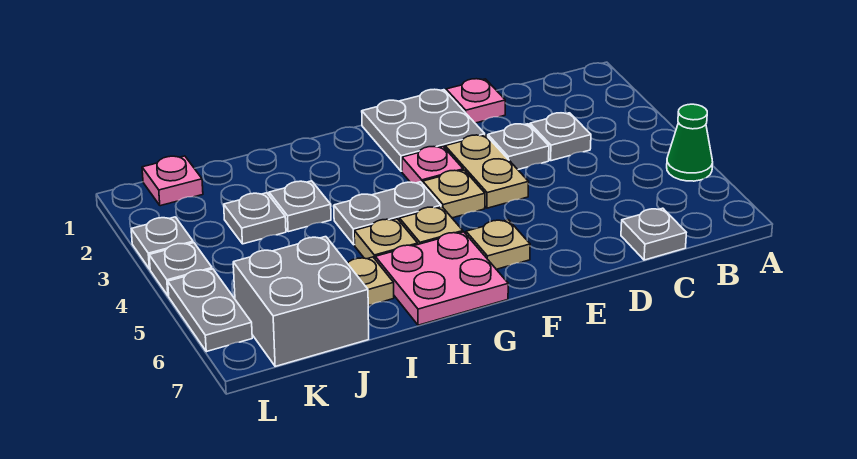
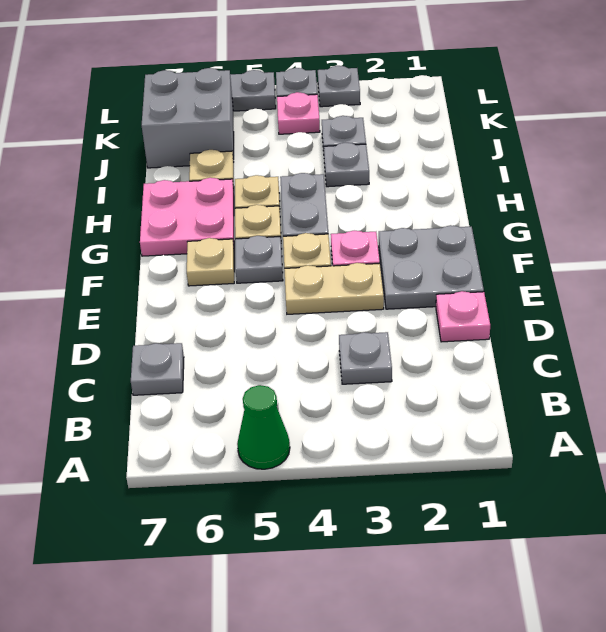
grey 1x1 plate [488,124,549,169] -> grey 1x1 plate moved to [235,236,283,283]
pink 1x1 plate [142,156,203,206] -> pink 1x1 plate moved to [277,92,320,134]

